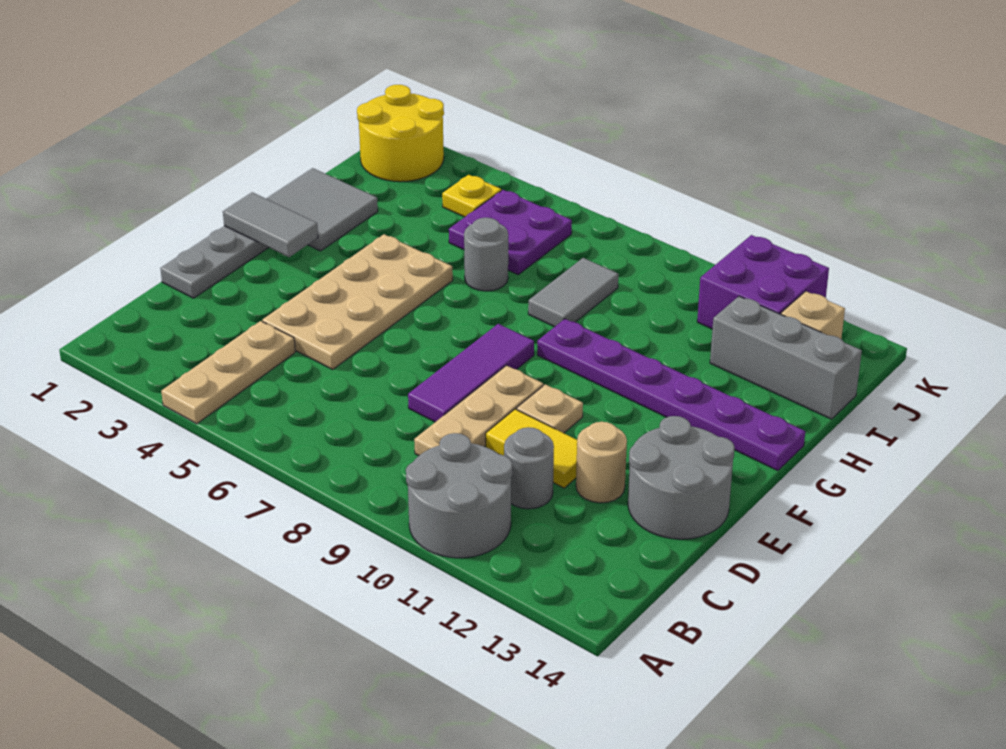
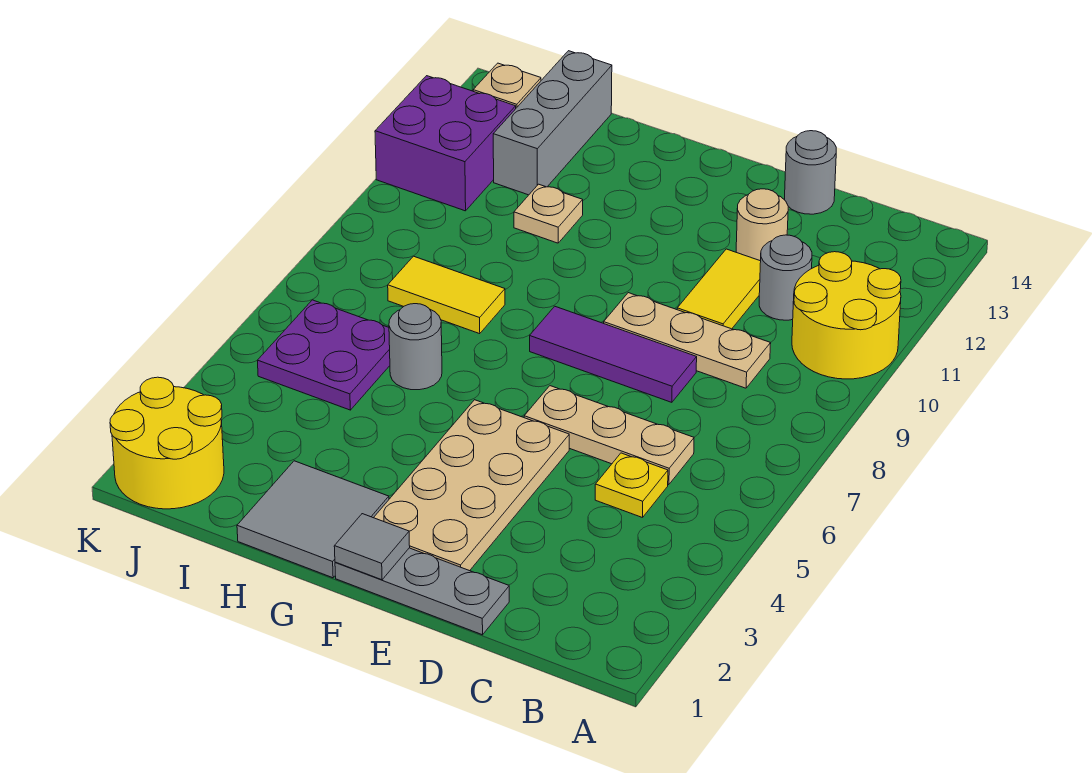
tan 1x3 plate [161,321,295,424] -> tan 1x3 plate moved to [524,386,694,485]
grey 2x2 round brick [406,433,512,558] -> yellow 2x2 round brick [792,252,901,379]
tan 2x4 plate [262,234,453,369] -> tan 2x4 plate turned to [374,400,569,571]
grey 2x2 round brick [628,416,735,539] -> grey 1x1 round brick [785,131,836,214]
tan 1x1 plate [517,384,583,433] -> tan 1x1 plate moved to [514,184,583,243]
grey 1x2 tile [223,192,318,257] -> grey 1x1 tile [334,514,410,580]
purple 1x6 plate [537,319,805,471] -> none
grey 1x2 tile [528,258,618,327] -> yellow 1x2 tile [388,256,505,334]
yellow 1x1 plate [442,175,501,217] -> yellow 1x1 plate moved to [595,453,668,518]

